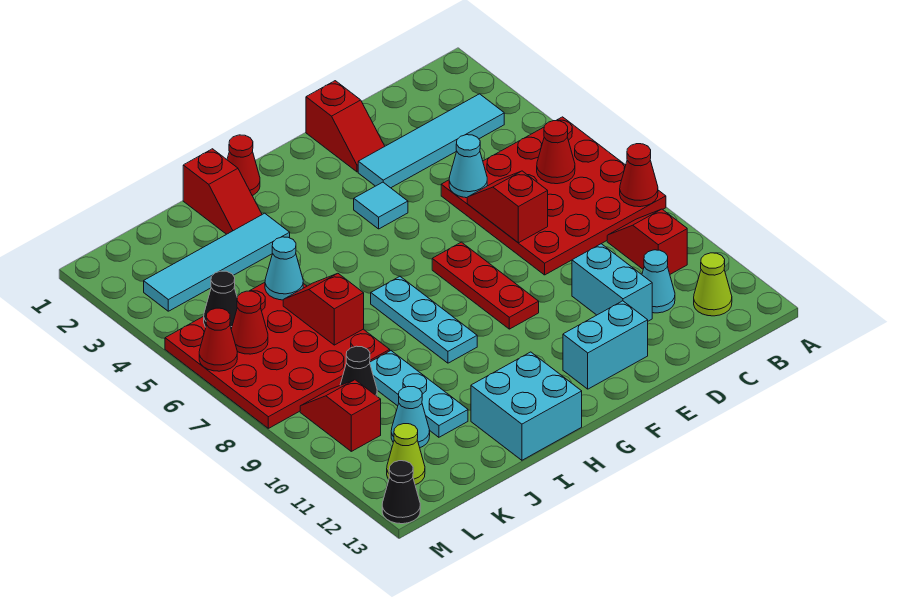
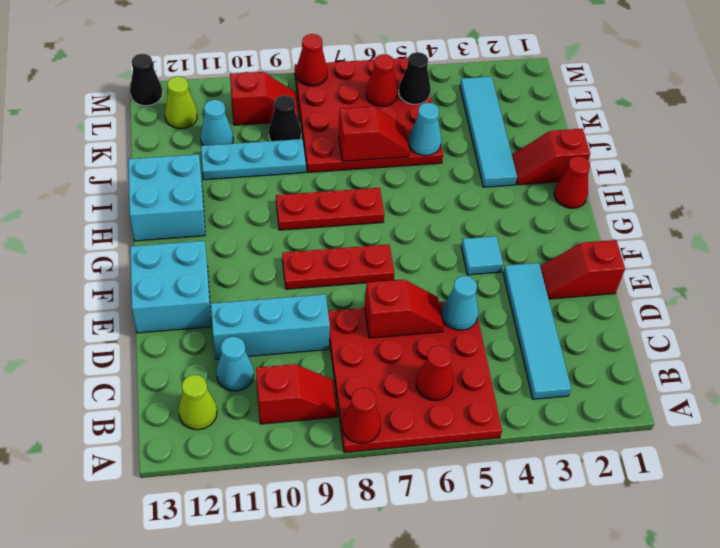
cyan 1x2 brick [572,244,652,321] -> cyan 1x3 brick [211,294,330,359]
cyan 1x2 brick [563,301,648,389] -> cyan 2x2 brick [130,241,211,333]
cyan 1x3 plate [371,277,477,363] -> red 1x3 plate [276,188,384,230]
red 1x1 cone [199,308,237,371] -> red 1x1 cone moved to [296,34,328,86]

